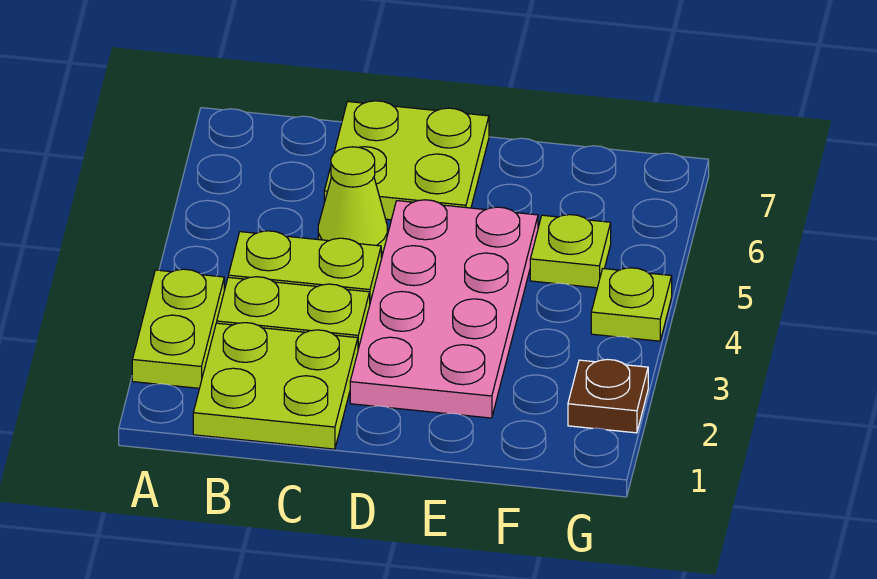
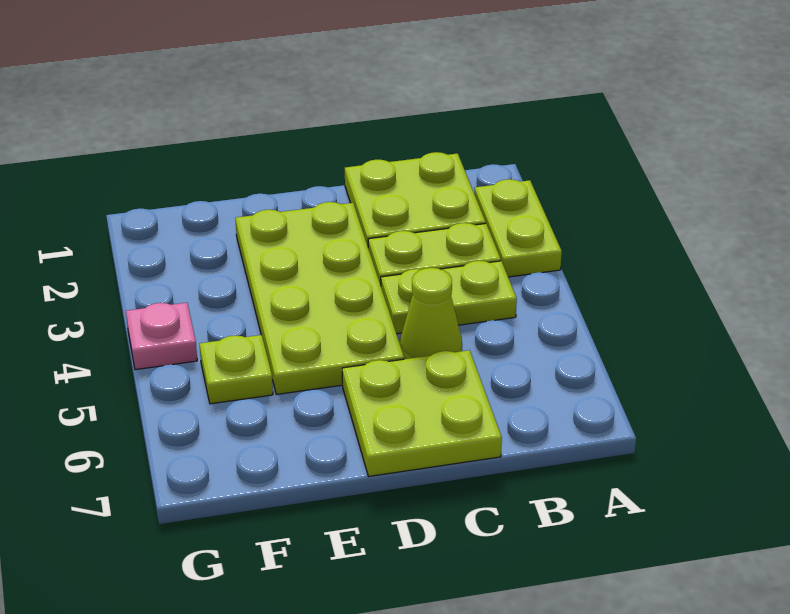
pink 2x4 plate [350,200,538,418] -> lime 2x4 plate [235,202,404,394]
brown 1x1 plate [568,359,648,433] -> none
lime 1x1 plate [591,268,672,341] -> pink 1x1 plate [126,303,197,370]

